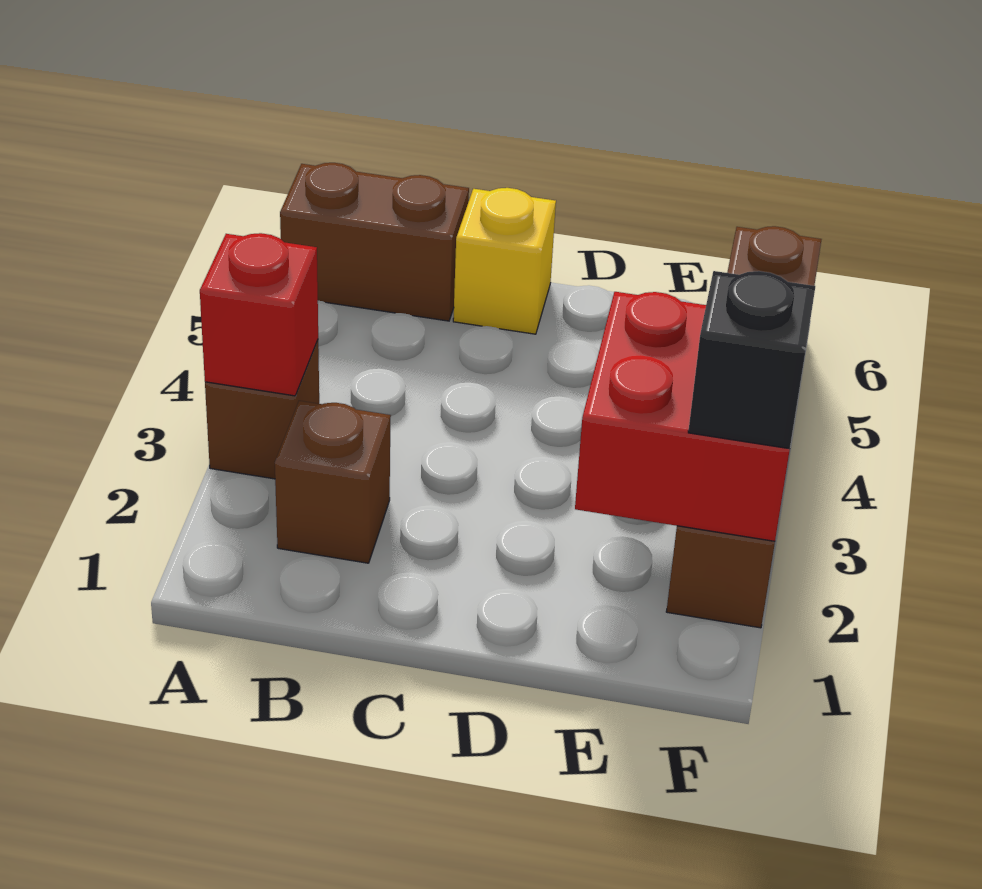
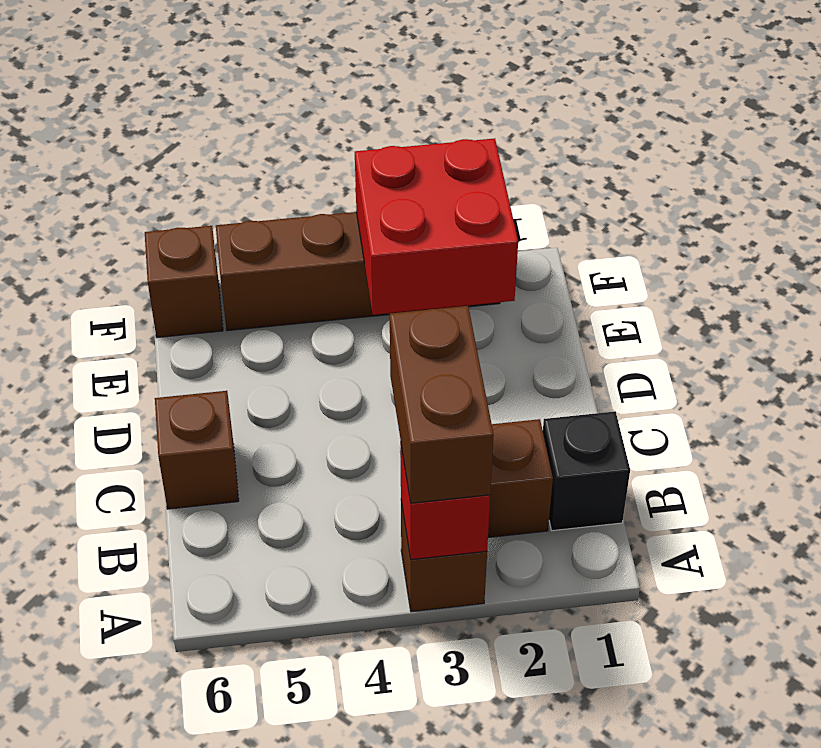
brown 1x2 brick [280,163,469,321] -> brown 1x2 brick moved to [390,306,494,503]
yellow 1x1 brick [453,188,556,334] -> brown 1x1 brick [155,391,239,509]
black 1x1 brick [688,271,815,449] -> black 1x1 brick moved to [543,411,630,531]

